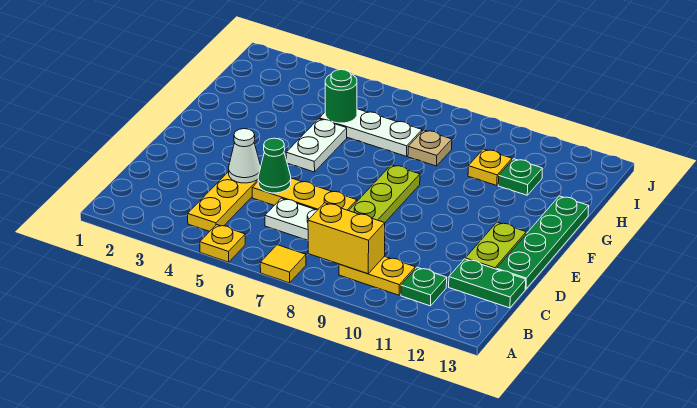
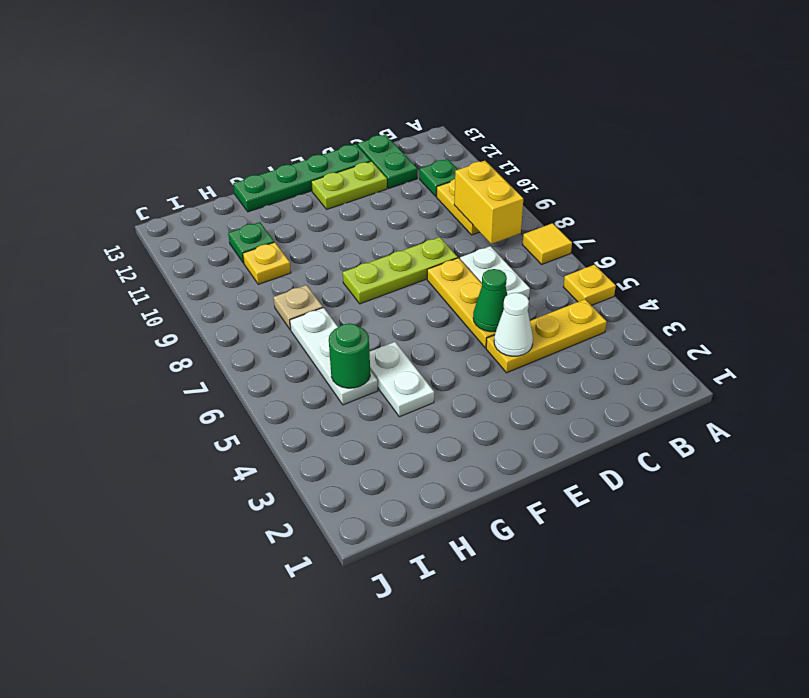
white 1x2 plate [286,119,347,172] -> white 1x2 plate turned to [370,342,434,417]

